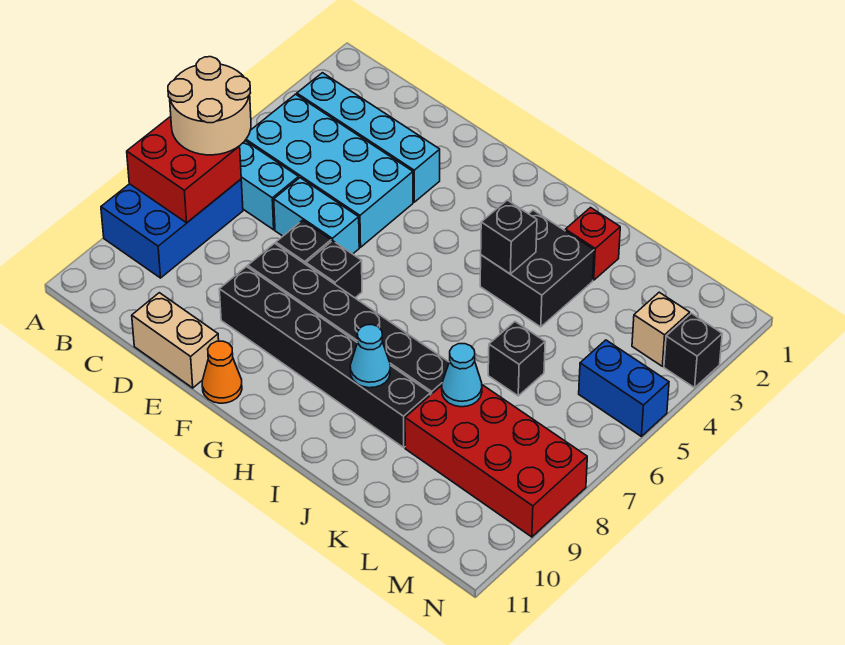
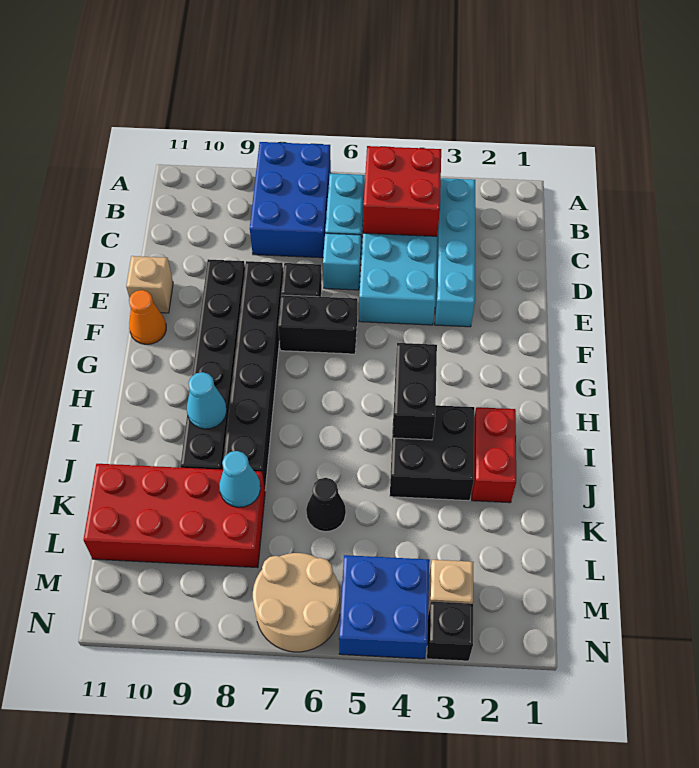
tan 2x2 round brick [168,57,251,155] -> tan 2x2 round brick moved to [253,553,340,652]
blue 2x3 brick [101,179,243,278] -> blue 2x3 brick turned to [250,142,331,258]
red 2x2 brick [127,116,241,223] -> red 2x2 brick moved to [363,146,441,236]
cyan 1x2 brick [274,178,359,254] -> cyan 1x1 brick [323,233,361,290]
tan 1x2 brick [132,293,219,388] -> tan 1x1 brick [126,256,173,313]
black 1x1 brick [306,241,362,298] -> black 1x2 brick [278,295,357,354]
black 1x1 brick [481,200,537,274] -> black 1x2 brick [393,343,437,440]
red 1x1 brick [565,208,620,280] -> red 1x2 brick [472,407,516,503]
black 1x1 brick [488,322,545,396] -> black 1x1 cone [306,478,346,532]
red 2x4 brick [405,385,587,537] -> red 2x4 brick turned to [83,464,265,568]
blue 1x2 brick [579,340,669,436] -> blue 2x2 brick [339,555,430,659]

